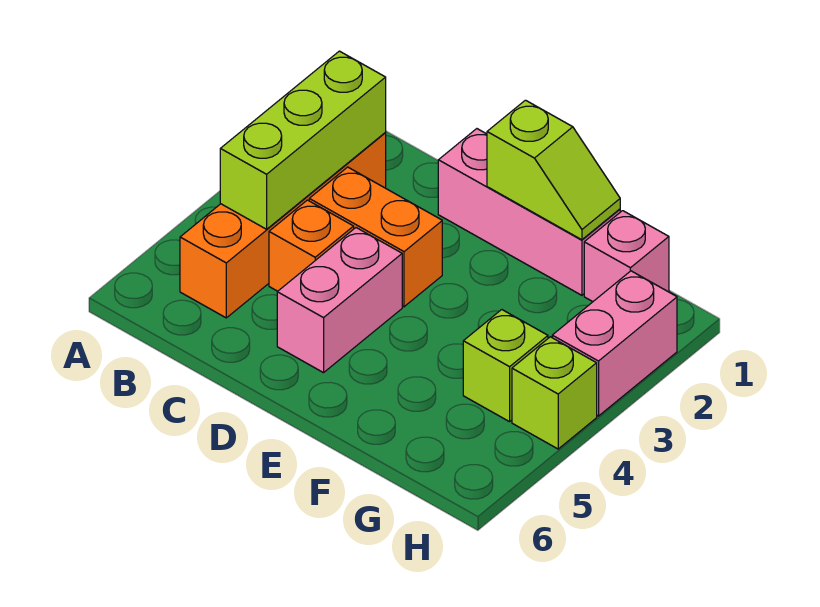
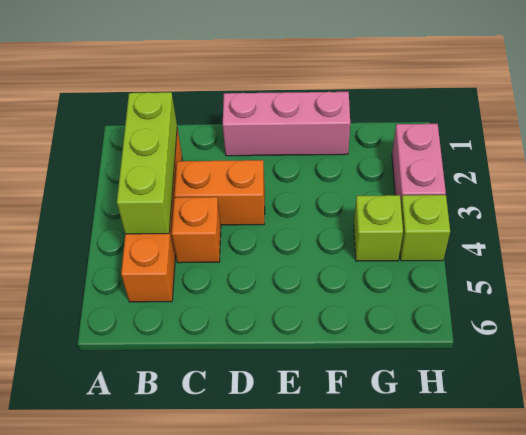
pink 1x2 brick [277,228,402,373] -> none
lime 1x2 slope [487,100,620,240] -> none
pink 1x1 brick [584,211,669,302] -> none

